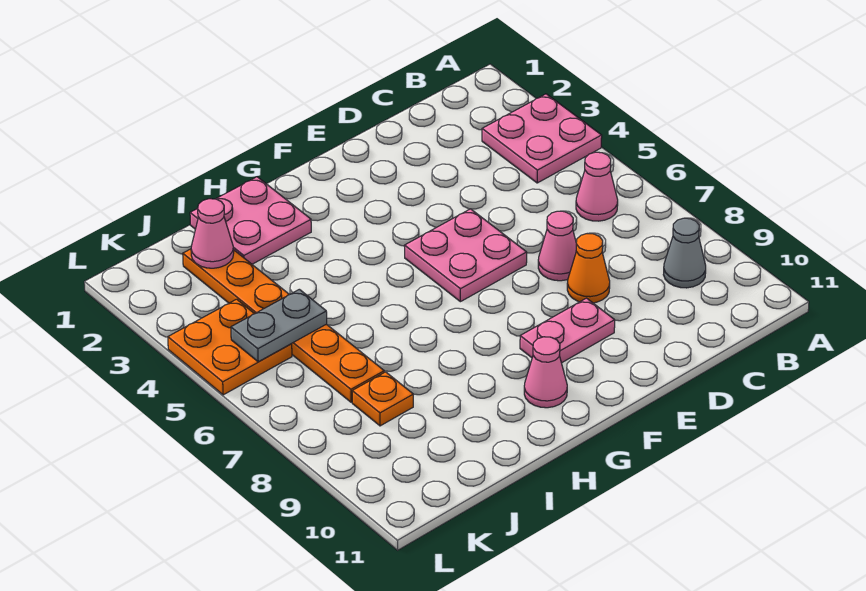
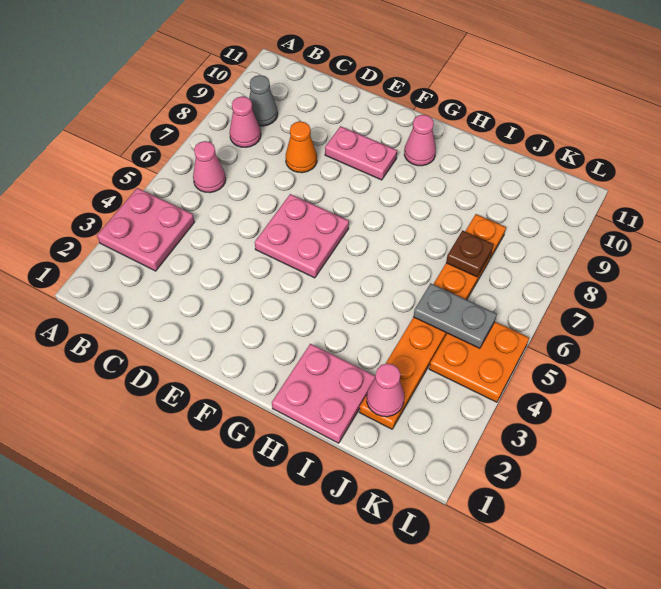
pink 1x1 cone [538,211,576,281] -> pink 1x1 cone moved to [229,96,261,147]
none -> brown 1x1 plate [446,231,494,277]

